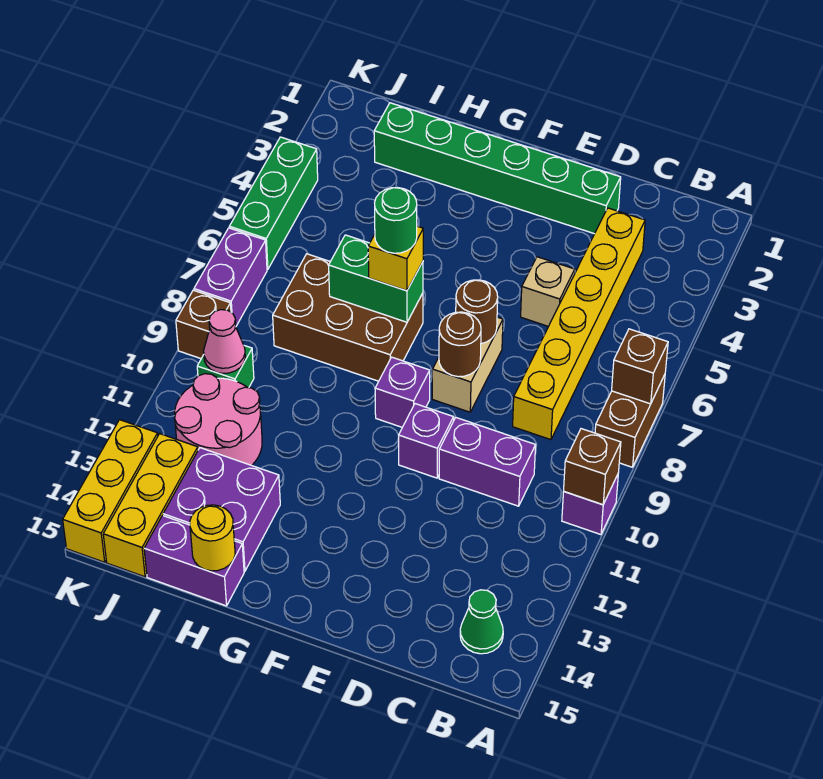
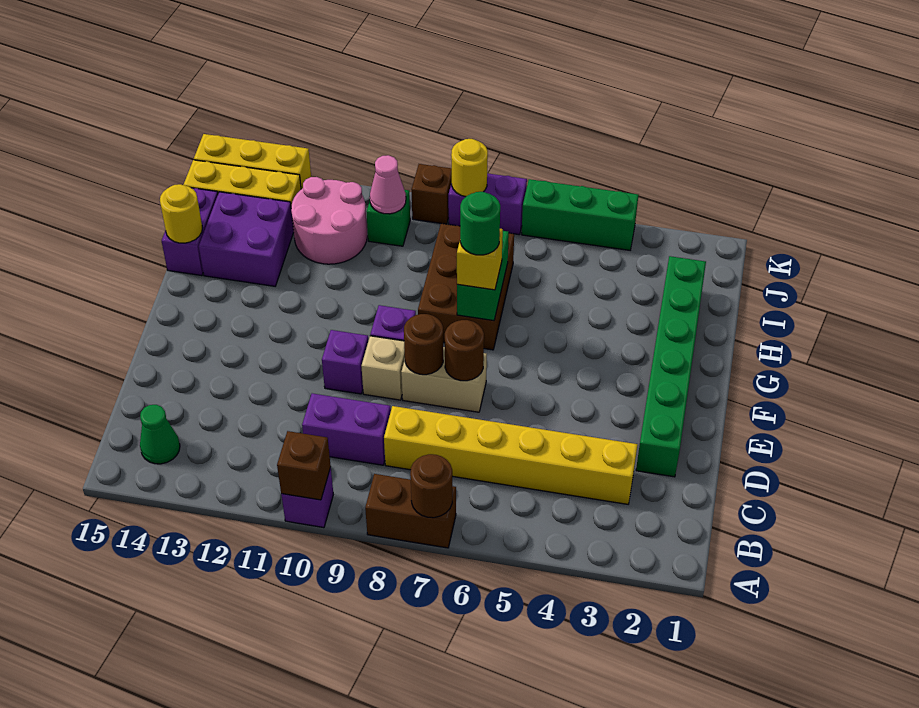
brown 1x1 brick [612,329,668,404] -> brown 1x1 round brick [410,454,452,518]
purple 1x2 brick [439,417,536,506] -> purple 1x2 brick turned to [302,393,391,465]
tan 1x1 brick [521,257,575,326] -> tan 1x1 brick moved to [361,336,405,400]
none -> yellow 1x1 round brick [451,139,488,197]

